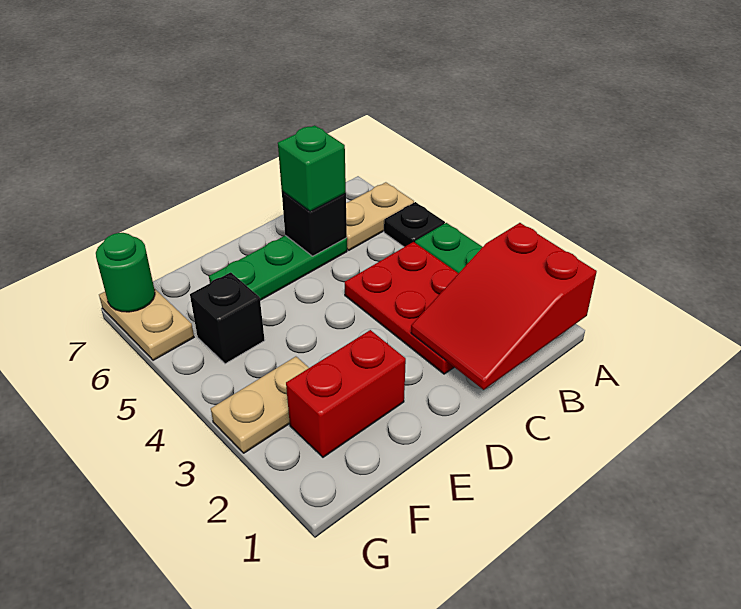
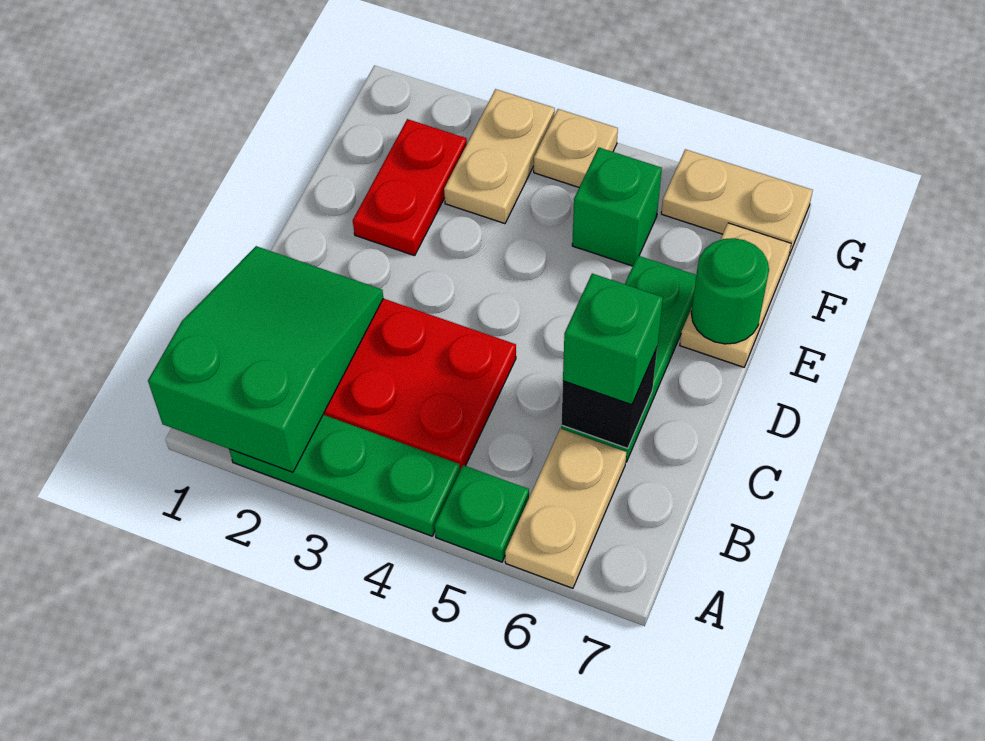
red 2x3 slope [411,223,597,390] -> green 2x3 slope [148,246,383,472]
black 1x1 plate [384,202,445,247] -> green 1x1 plate [435,465,529,562]
red 1x2 brick [286,330,406,457] -> red 1x2 plate [353,119,467,256]
none -> tan 1x2 plate [680,223,791,367]
black 1x1 brick [190,272,265,364] -> green 1x1 brick [572,148,662,266]
none -> tan 1x1 plate [534,109,618,187]
green 1x1 round brick [96,233,155,312] -> green 1x1 round brick moved to [691,238,769,344]

